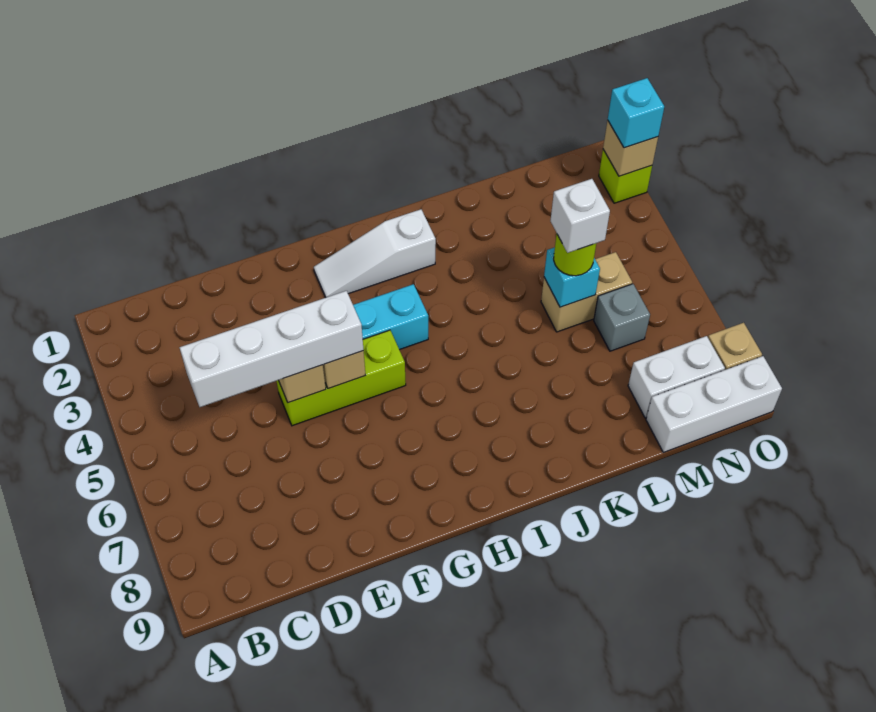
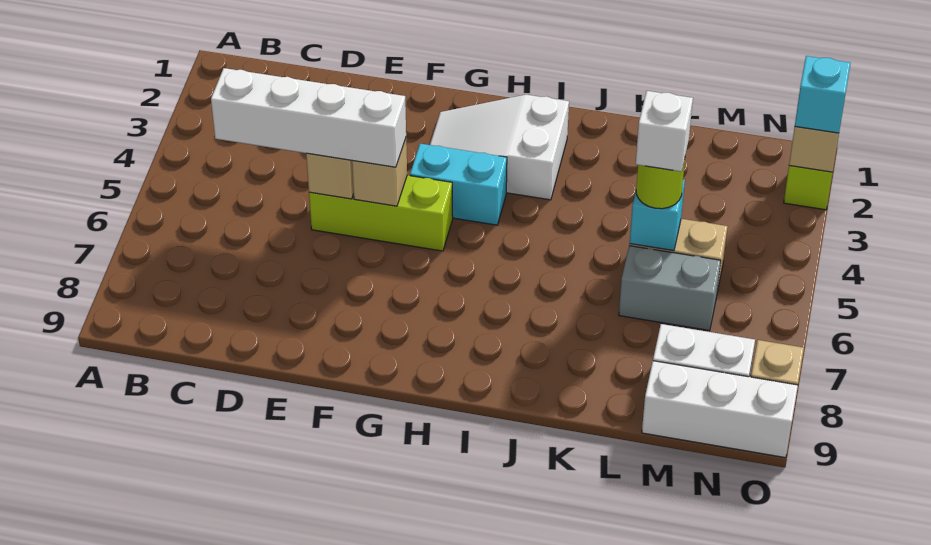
white 1x3 slope [314,209,436,297] -> white 2x3 slope [430,95,569,200]
grey 1x1 brick [594,284,650,351] -> grey 1x2 brick [619,246,721,331]

